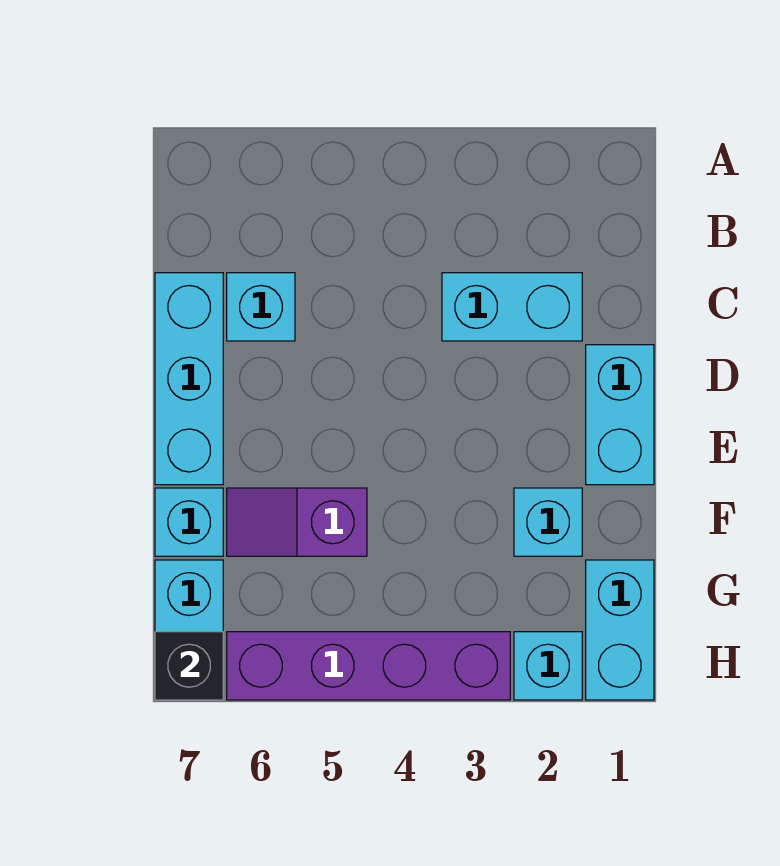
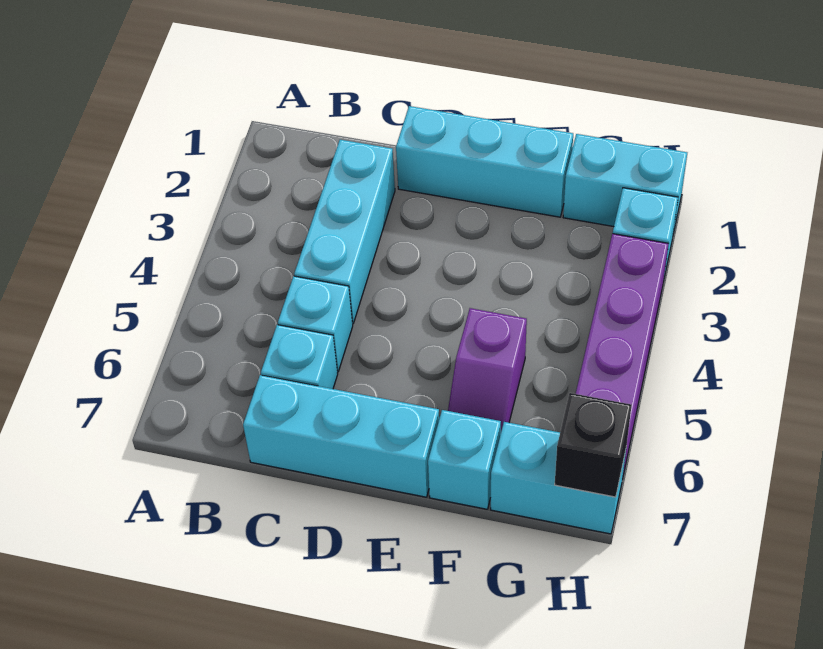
cyan 1x2 brick [442,273,582,341] -> cyan 1x3 brick [294,140,395,324]
cyan 1x2 brick [586,345,654,485] -> cyan 1x3 brick [396,106,573,217]
cyan 1x1 brick [514,488,582,556] -> cyan 1x1 brick moved to [278,276,353,372]

